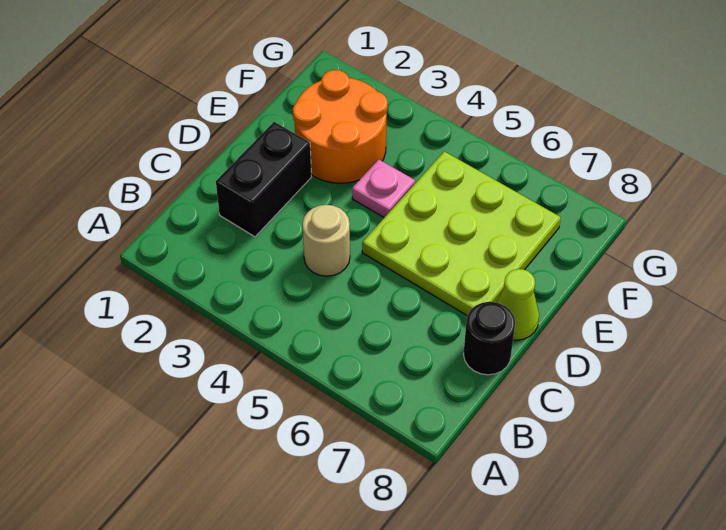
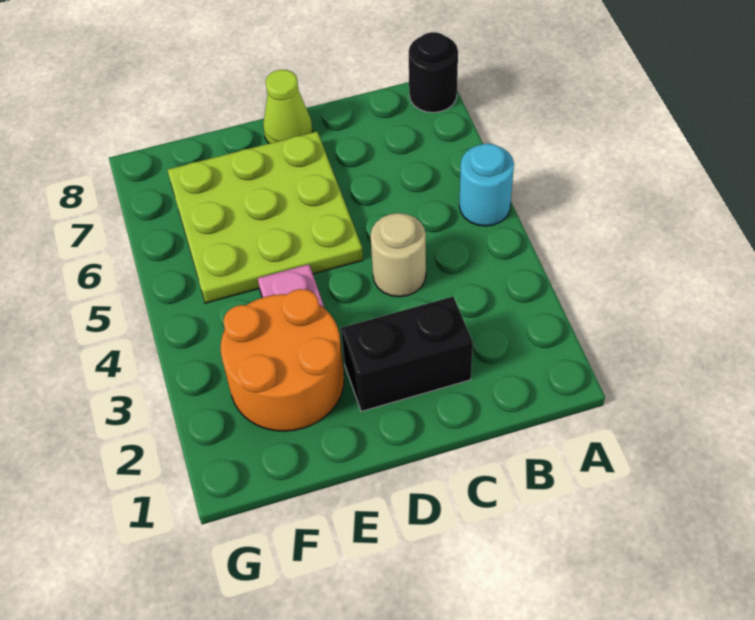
none -> cyan 1x1 round brick [459,144,514,226]
black 1x1 round brick [463,302,515,375] -> black 1x1 round brick moved to [409,32,458,113]

